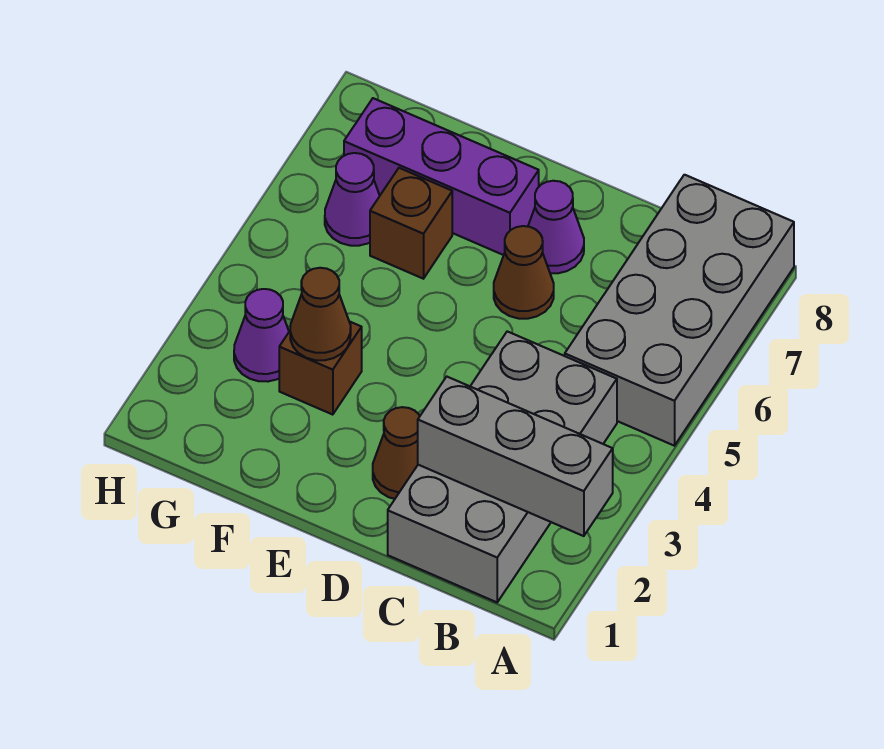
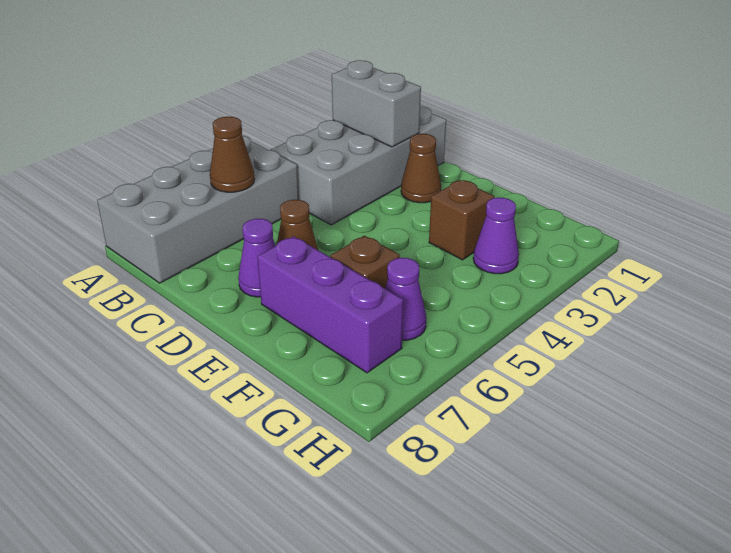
grey 1x3 brick [418,377,613,536] -> grey 1x2 brick [332,60,421,147]
brown 1x1 cone [290,268,351,360] -> brown 1x1 cone moved to [210,117,254,192]

